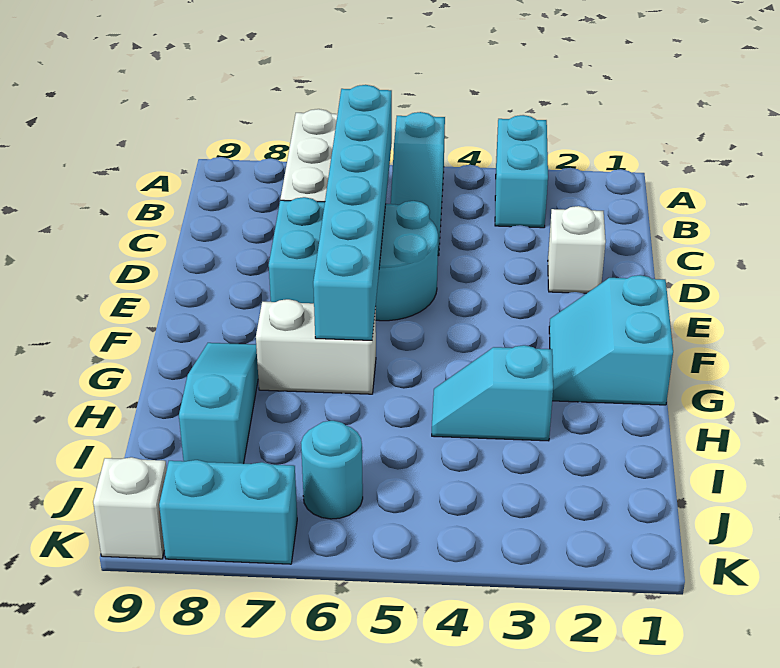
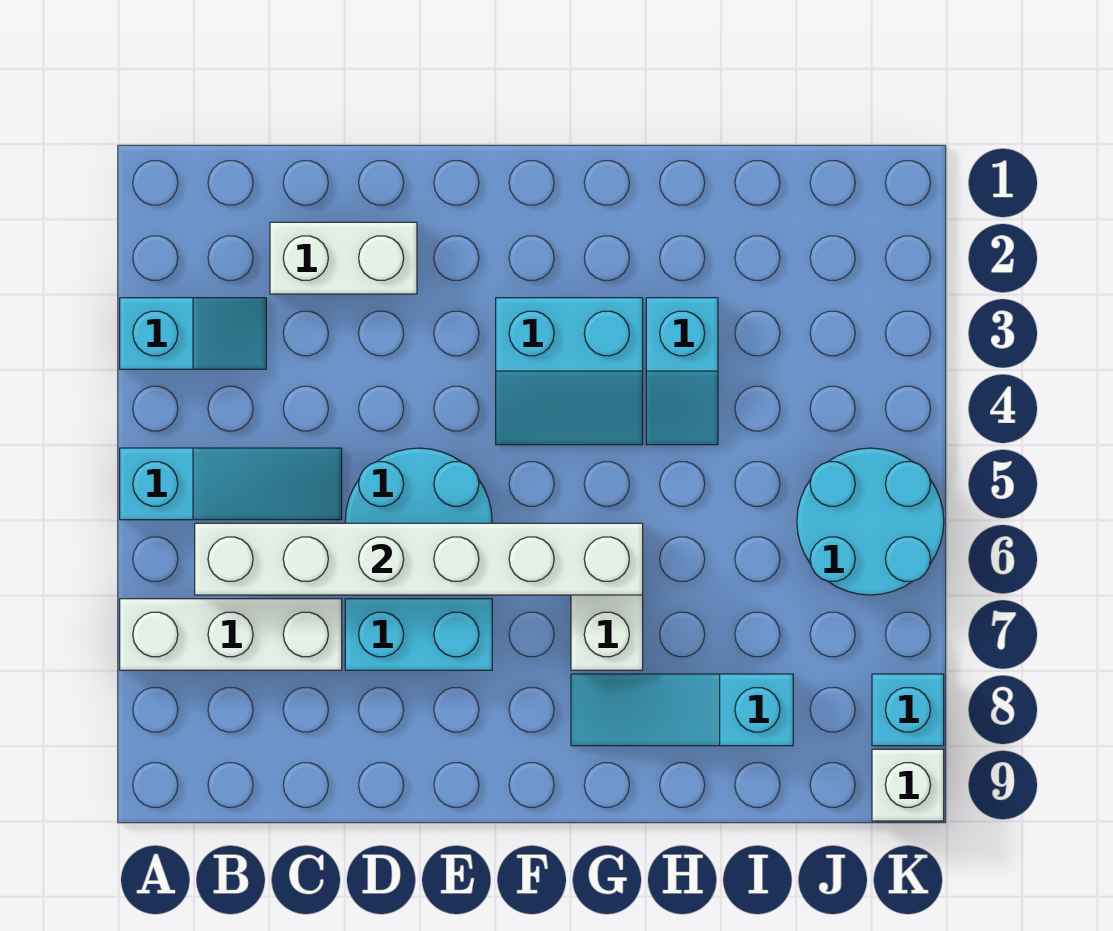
cyan 1x2 brick [495,115,548,228] -> cyan 1x2 slope [120,298,266,369]
cyan 1x6 brick [313,85,392,340] -> white 1x6 brick [195,523,643,595]
white 1x1 brick [548,206,606,293] -> white 1x2 brick [270,222,417,294]
cyan 2x2 slope [549,275,673,405] -> cyan 2x2 slope moved to [496,298,643,445]
cyan 1x1 round brick [301,421,363,519] -> cyan 2x2 round brick [797,448,944,595]
cyan 1x2 brick [159,460,297,564] -> cyan 1x1 brick [872,674,944,746]

